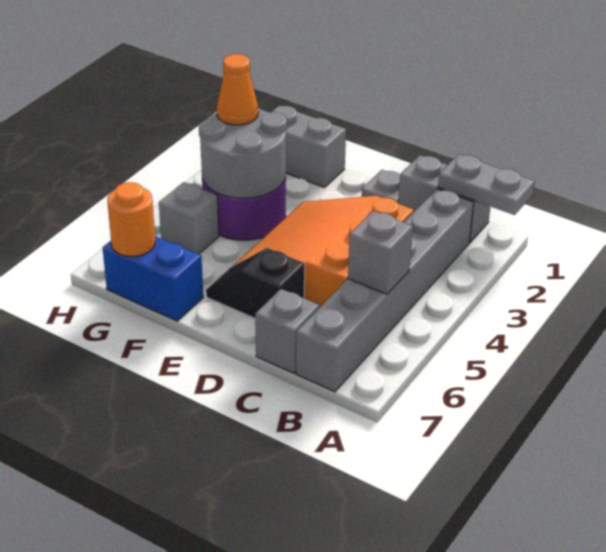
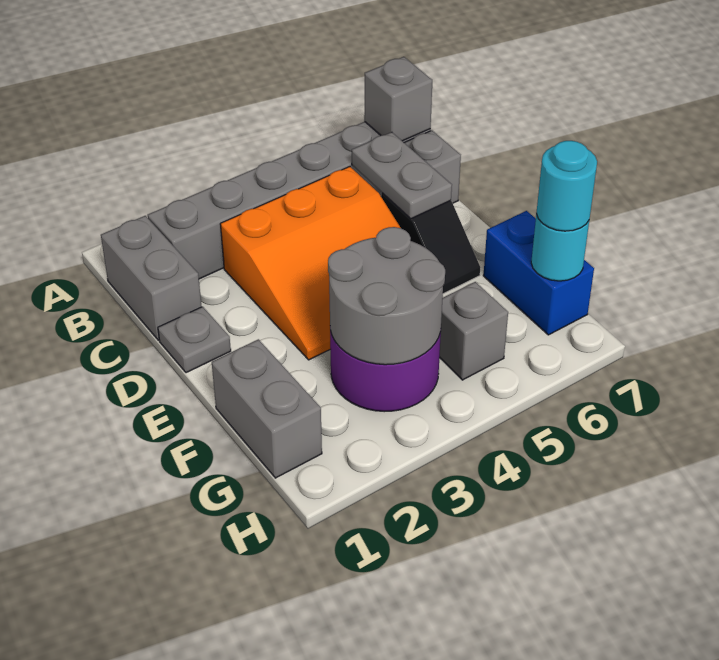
grey 1x2 plate [438,154,535,215] -> grey 1x2 plate moved to [352,132,452,219]
grey 1x1 brick [348,211,413,294] -> grey 1x1 brick moved to [364,57,432,141]
orange 1x1 cone [217,54,258,125] -> none
orange 1x1 round brick [107,182,155,257] -> cyan 1x1 round brick [531,214,589,281]
none -> cyan 1x1 round brick [536,141,597,231]

